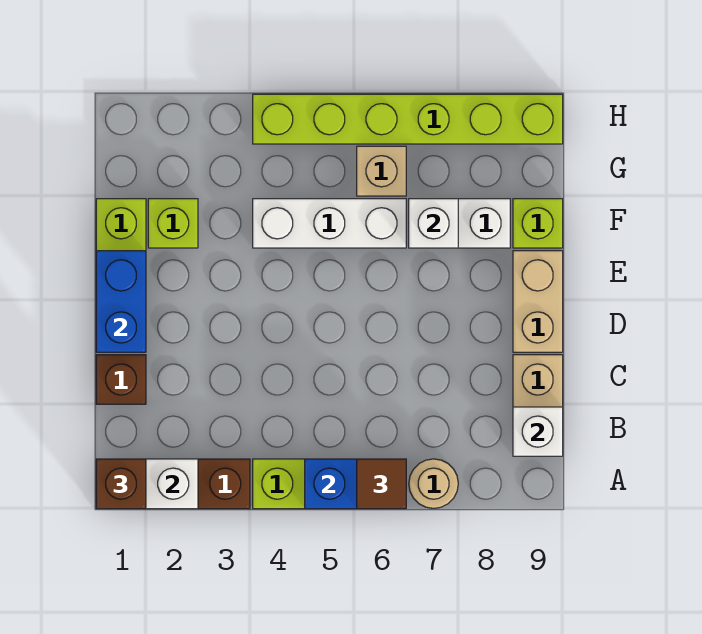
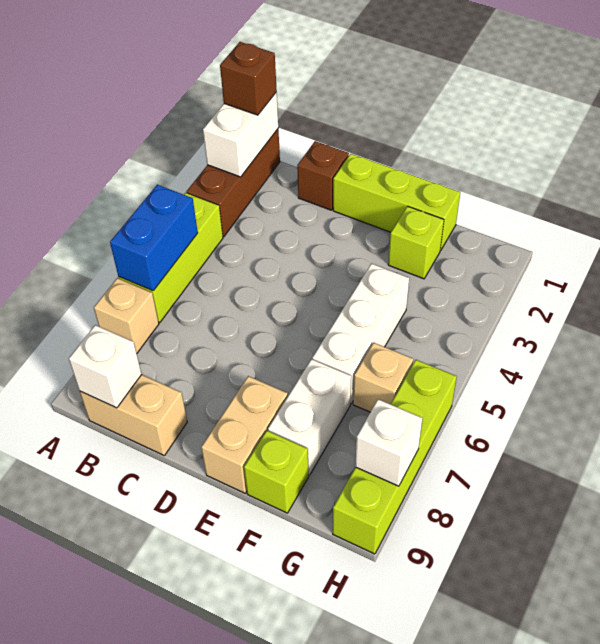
brown 1x1 tile [357,459,406,509] -> none
tan 1x1 round brick [409,459,458,508] -> tan 1x1 brick [94,278,159,353]
blue 1x2 brick [96,251,146,352] -> none
tan 1x2 brick [513,251,563,352] -> tan 1x2 brick turned to [201,376,288,493]
white 1x1 brick [409,199,458,248] -> white 1x1 brick moved to [355,399,422,486]
lime 1x6 brick [253,94,563,144] -> lime 1x4 brick [333,360,457,554]

